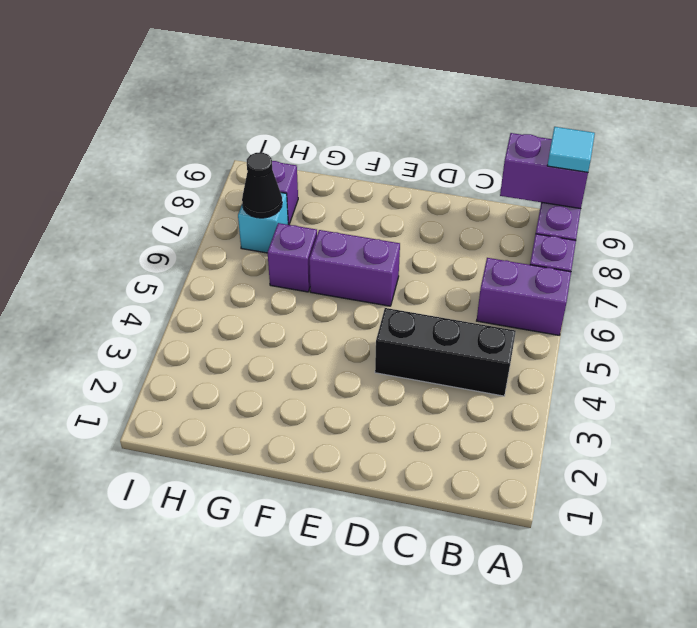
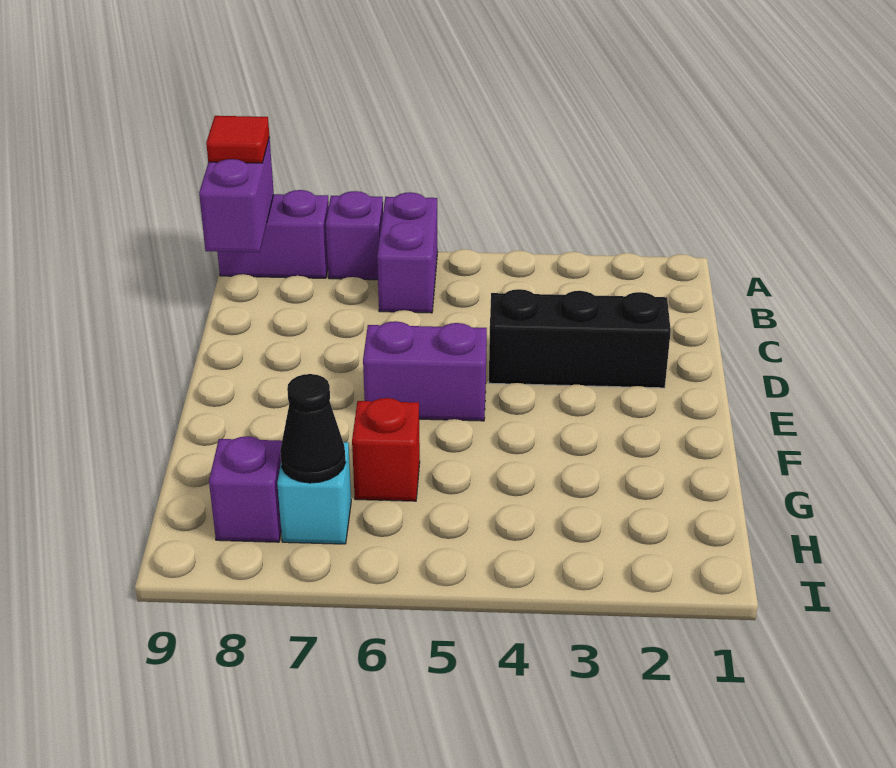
cyan 1x1 tile [547,127,595,172] -> red 1x1 tile [206,116,269,163]
black 1x3 brick [375,308,516,396] -> black 1x3 brick turned to [489,289,671,388]
purple 1x2 brick [309,230,400,306] -> purple 1x2 brick turned to [363,321,487,421]
purple 1x1 brick [268,223,317,292] -> red 1x1 brick [352,398,420,501]

